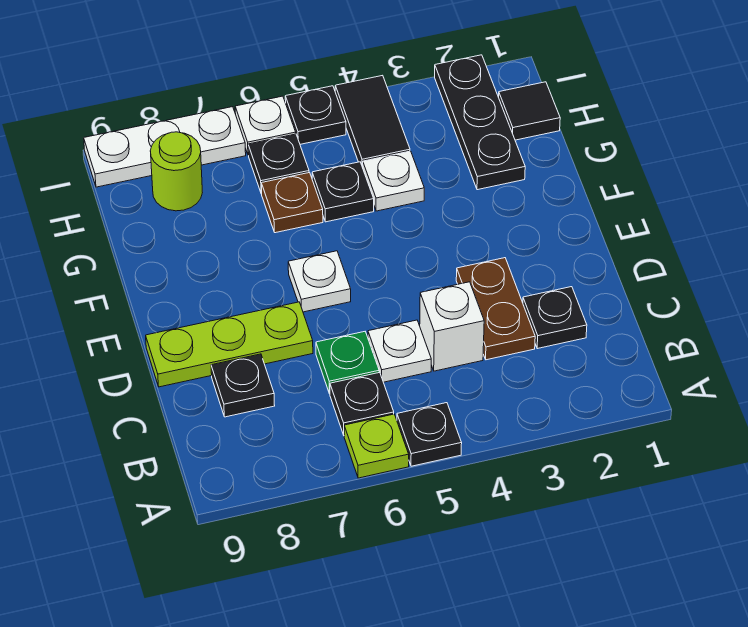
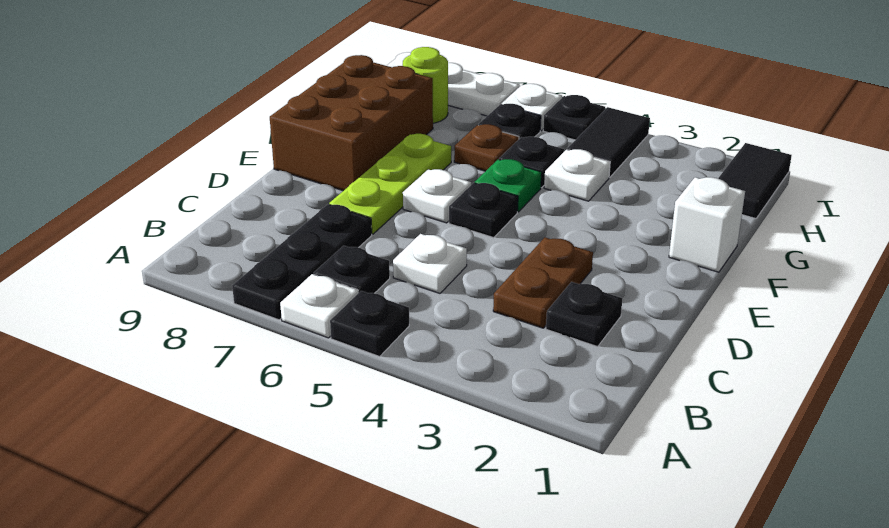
lime 1x1 plate [344,414,409,478] -> white 1x1 plate [280,274,359,338]
white 1x1 brick [420,282,484,371] -> white 1x1 brick moved to [669,177,745,272]
green 1x1 plate [316,332,379,394] -> green 1x1 plate moved to [475,159,542,212]
black 1x1 plate [211,354,275,417] -> black 1x1 plate moved to [449,183,518,238]
lime 1x3 plate [146,302,313,387] -> lime 1x3 plate turned to [329,134,451,234]
none -> brown 2x3 brick [270,55,433,191]
black 1x3 plate [435,55,525,190] -> black 1x3 plate moved to [232,204,372,320]
black 1x1 tile [499,82,560,140] -> black 1x2 tile [718,143,792,219]

